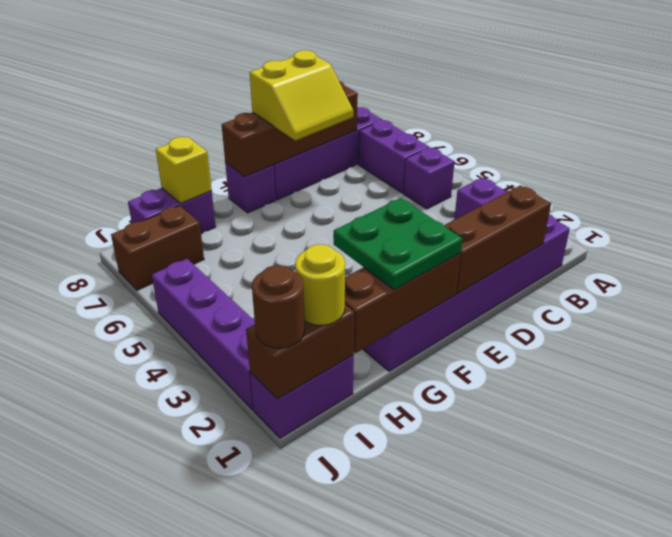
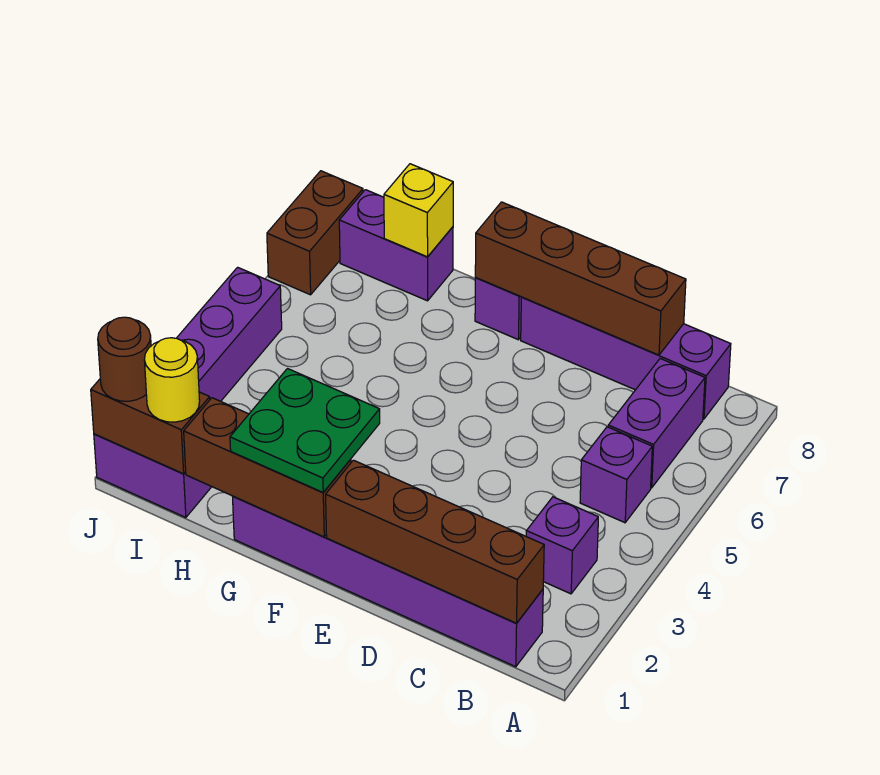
brown 1x3 brick [444,185,551,293] -> brown 1x4 brick [326,460,544,623]
yellow 2x2 slope [250,50,353,141] -> none
brown 1x2 brick [111,206,204,290] -> brown 1x2 brick turned to [267,171,363,295]

